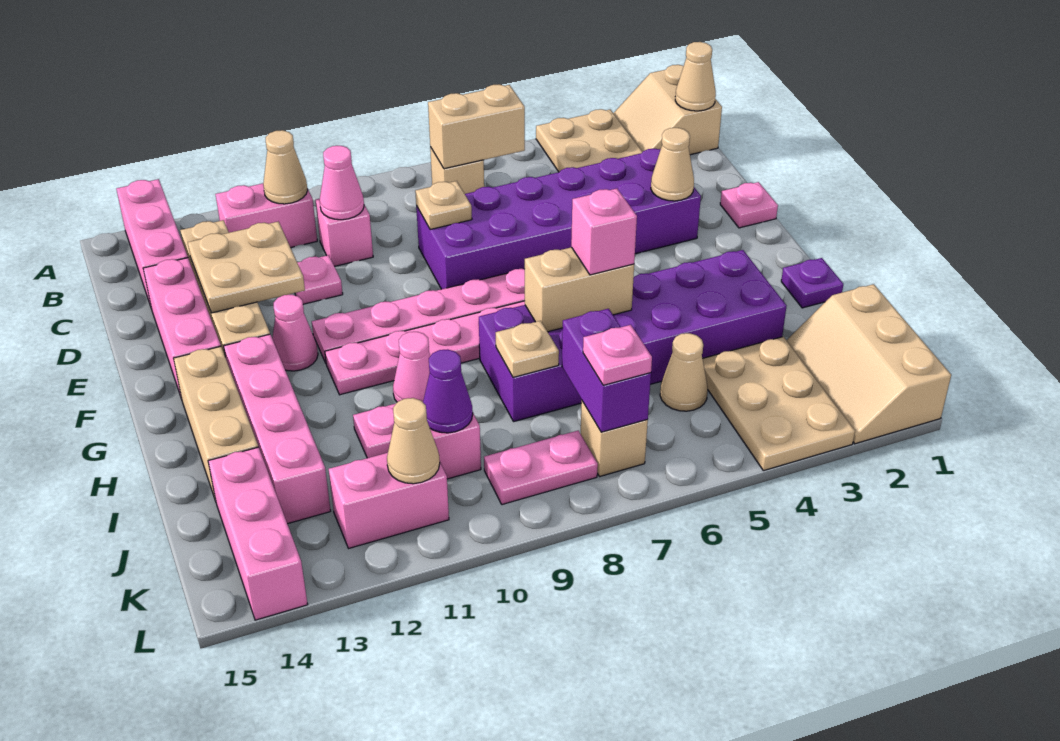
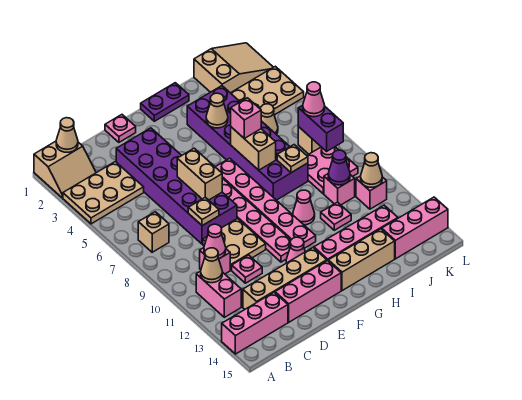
tan 1x2 brick [428,84,525,169] -> tan 1x2 brick moved to [177,148,222,200]
tan 2x2 plate [188,222,305,313] -> tan 2x2 plate moved to [203,219,266,270]
tan 1x1 cone [651,128,694,201] -> tan 1x1 cone moved to [206,93,228,128]
purple 1x1 plate [781,258,843,308] -> purple 1x2 plate [141,83,189,121]
tan 2x3 slope [787,284,951,444] -> tan 2x3 slope turned to [194,43,273,93]
purple 1x2 brick [562,309,651,432] -> purple 1x2 brick turned to [298,105,343,151]
pink 1x1 plate [583,325,652,385] -> pink 1x1 cone [303,82,325,117]
pink 1x2 plate [484,431,598,505] -> pink 2x2 plate [307,147,358,194]
pink 1x2 brick [329,453,449,548] -> pink 1x1 brick [356,176,387,209]

